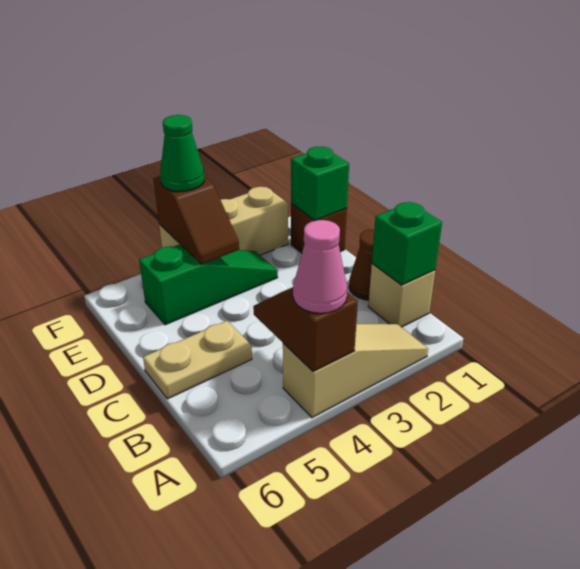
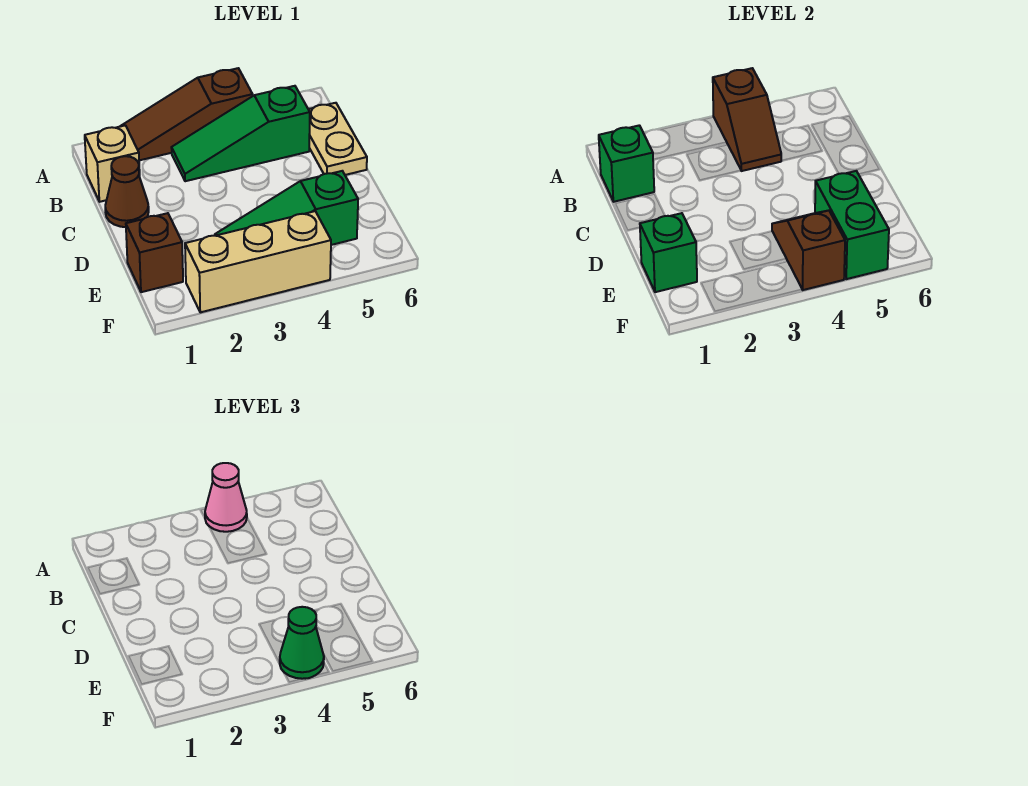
tan 1x3 slope [283,324,428,418] -> brown 1x3 slope [120,68,253,160]
none -> green 1x3 slope [171,86,310,181]
tan 1x2 plate [143,321,252,399] -> tan 1x2 plate turned to [308,103,367,175]
none -> green 1x2 brick [815,171,889,279]

